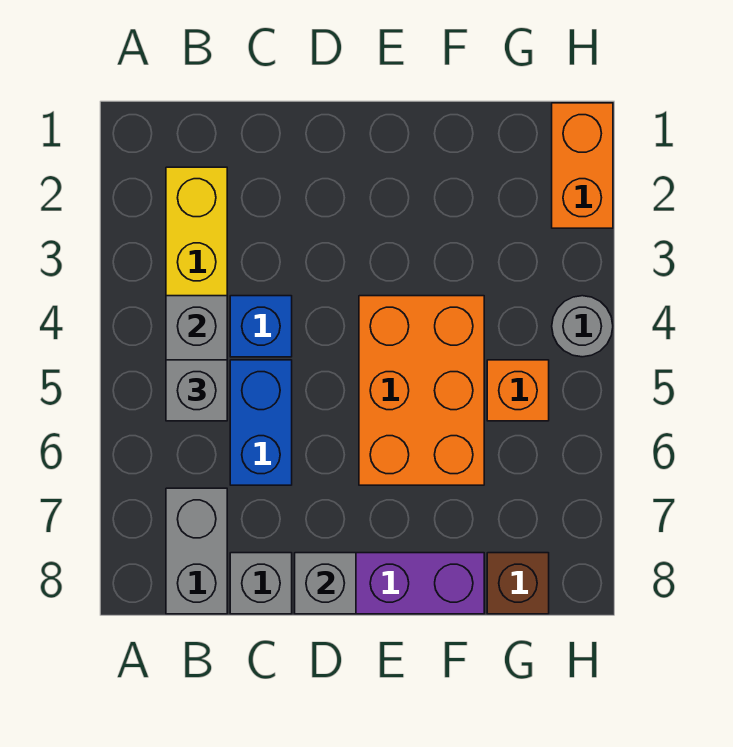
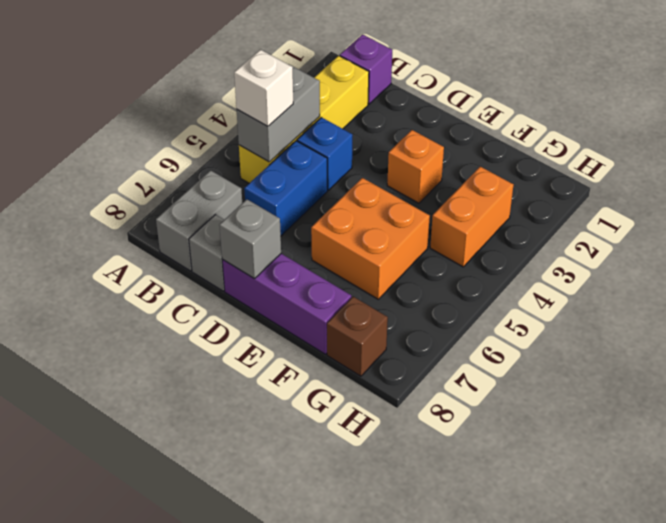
none -> purple 1x1 brick [340,34,392,104]
grey 1x1 brick [166,360,227,421] -> white 1x1 brick [234,50,293,126]
orange 2x3 brick [359,296,484,485] -> orange 2x2 brick [311,178,430,299]
orange 1x1 brick [487,360,549,421] -> orange 1x1 brick moved to [387,130,444,203]
orange 1x2 brick [552,103,613,228] -> orange 1x2 brick moved to [430,166,513,267]
grey 1x1 round brick [552,296,613,357] -> none

